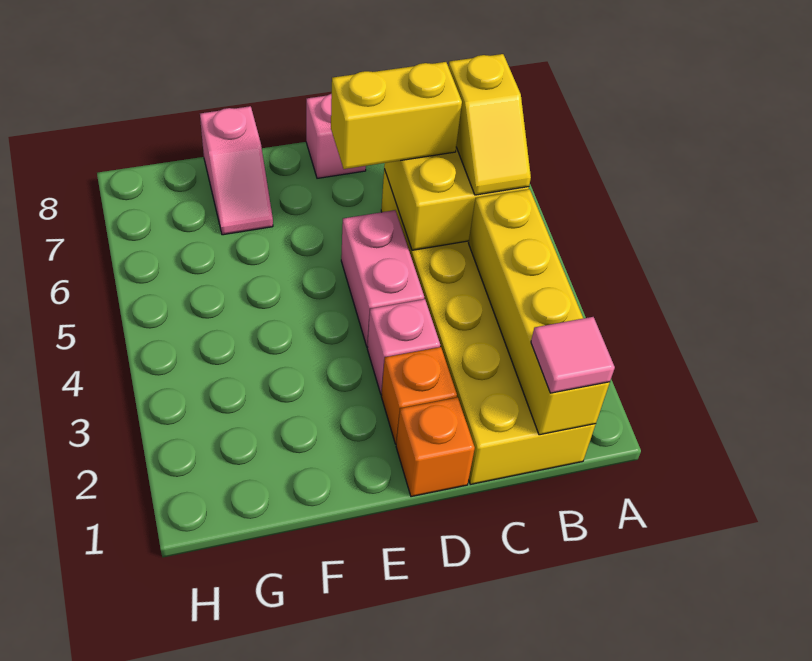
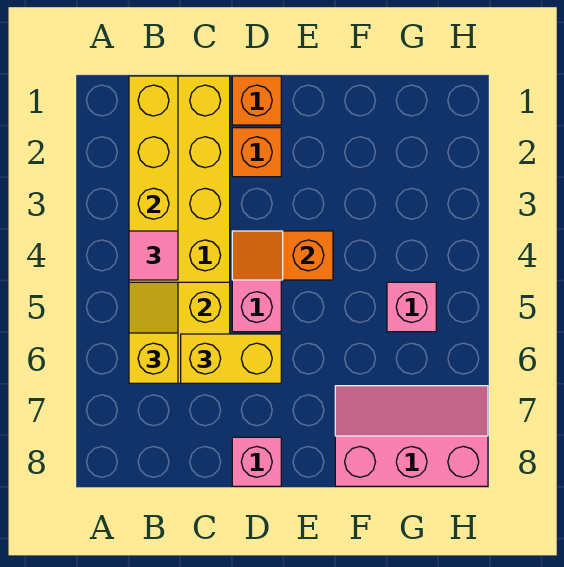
pink 1x1 tile [531,317,615,393] -> pink 1x1 tile moved to [129,231,178,280]
pink 1x1 brick [367,299,440,394] -> pink 1x1 brick moved to [387,282,436,332]
none -> orange 1x2 slope [232,231,333,280]
pink 1x2 slope [200,106,273,235] -> pink 2x3 slope [335,386,488,486]

